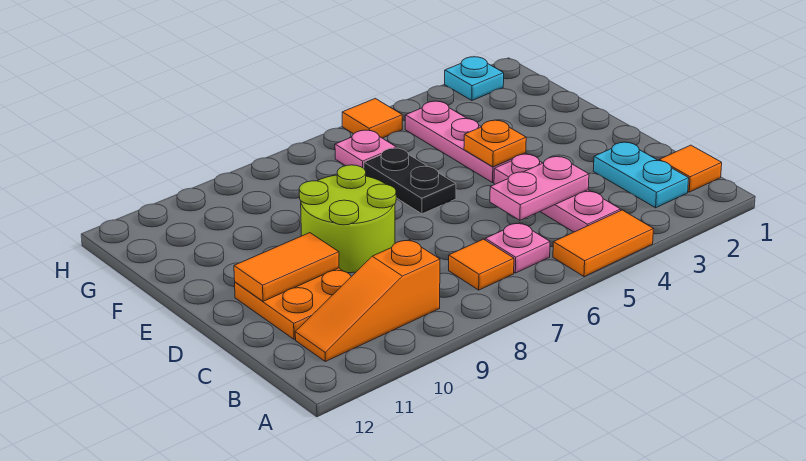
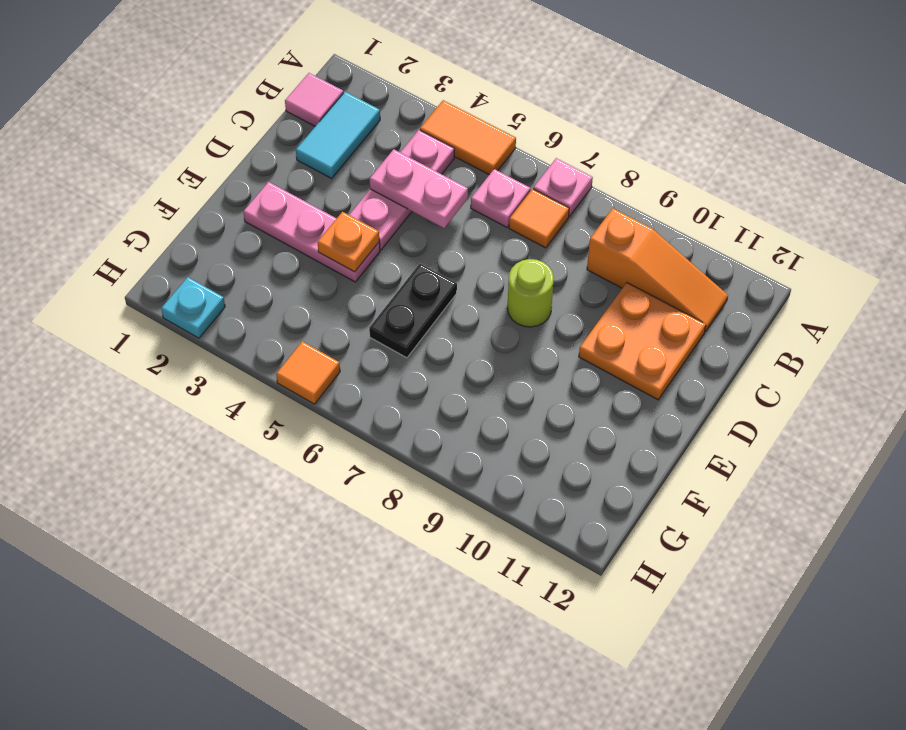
orange 1x1 tile [659,145,722,192] -> pink 1x1 tile [285,73,343,126]
cyan 1x2 plate [593,142,689,208] -> cyan 1x2 tile [296,92,380,178]
lime 2x2 round brick [299,165,396,273] -> lime 1x1 round brick [507,259,554,327]
orange 1x2 tile [234,233,339,301] -> none
pink 1x3 plate [405,101,526,183] -> pink 1x3 plate turned to [243,182,380,282]
pink 1x1 plate [335,130,396,168] -> pink 1x1 plate moved to [533,158,593,216]

